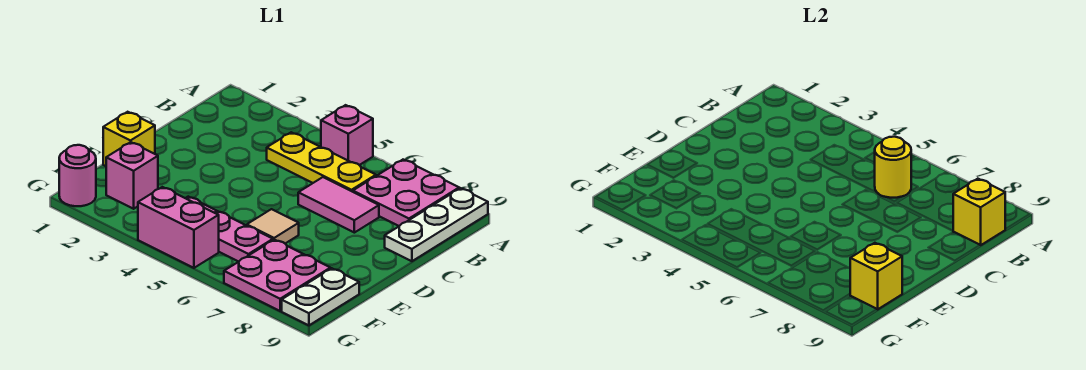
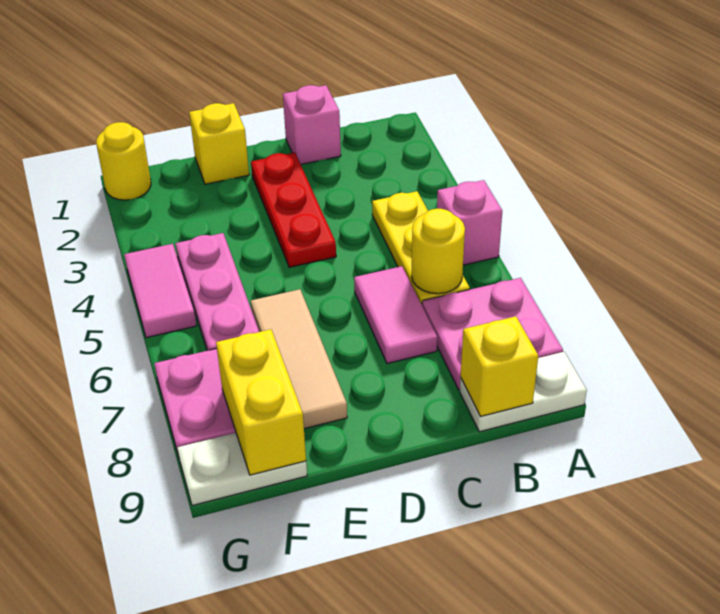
white 1x3 plate [385,188,488,261] -> white 1x2 plate [460,352,587,432]
none -> red 1x3 plate [251,153,336,267]
tan 1x1 tile [247,209,299,243] -> tan 1x3 tile [251,289,347,429]
pink 1x1 brick [106,142,158,209] -> pink 1x1 brick moved to [283,85,341,164]
yellow 1x1 brick [850,243,902,309] -> yellow 1x2 brick [216,329,306,475]
pink 1x1 round brick [59,145,96,206] -> yellow 1x1 round brick [96,122,151,200]
pink 1x2 brick [138,187,219,268] -> pink 1x2 tile [124,244,197,338]

